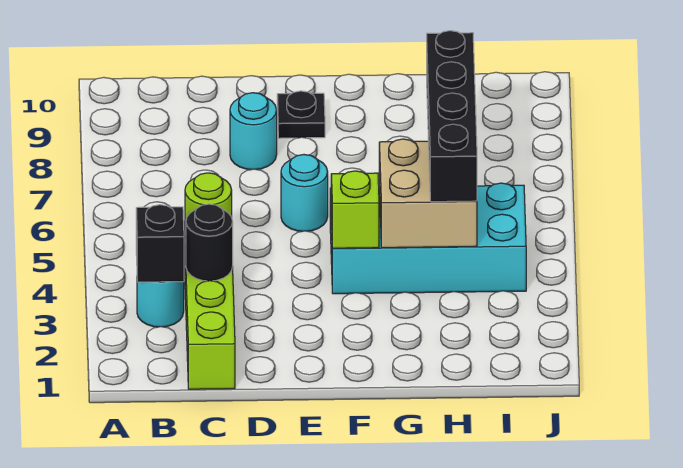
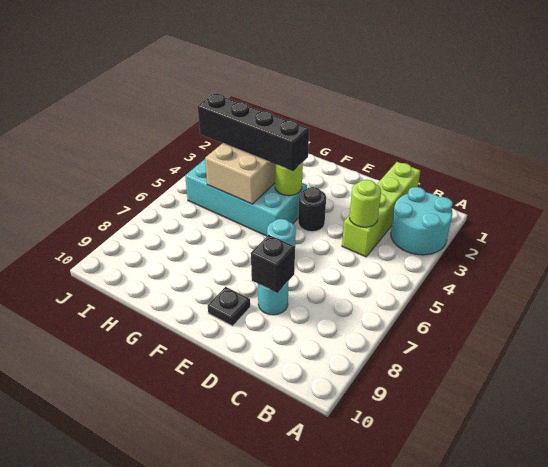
cyan 1x1 round brick [137,282,184,327] -> cyan 2x2 round brick [391,187,453,255]
black 1x1 brick [136,205,184,282] -> black 1x1 brick moved to [251,235,295,293]
black 1x1 round brick [186,204,233,281] -> black 1x1 round brick moved to [298,187,326,232]
lime 1x1 brick [331,171,379,248] -> lime 1x1 round brick [275,163,303,196]
black 1x4 brick [427,31,477,202] -> black 1x4 brick turned to [198,94,309,171]

